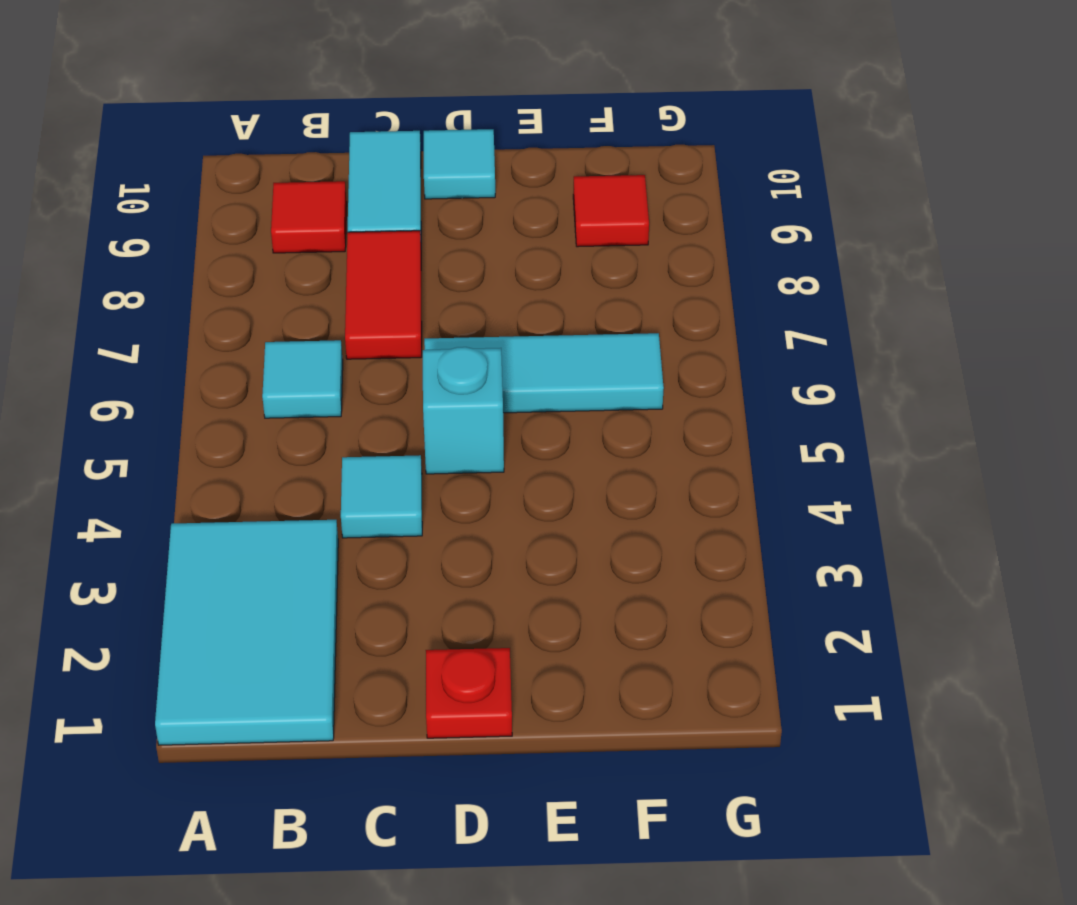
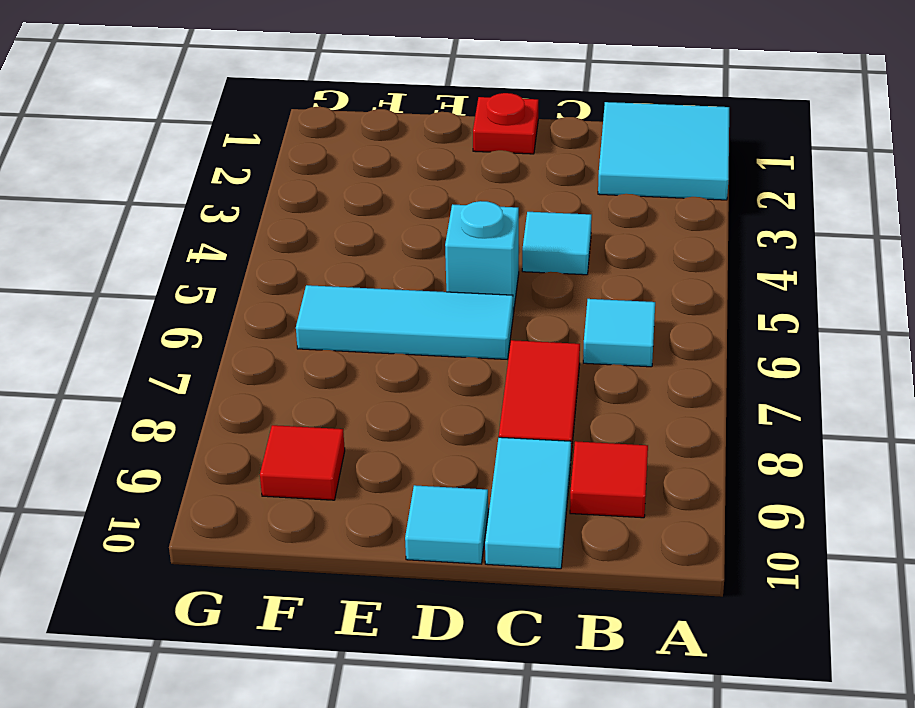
cyan 2x3 tile [155,520,338,745] -> cyan 2x2 tile [598,102,729,200]

